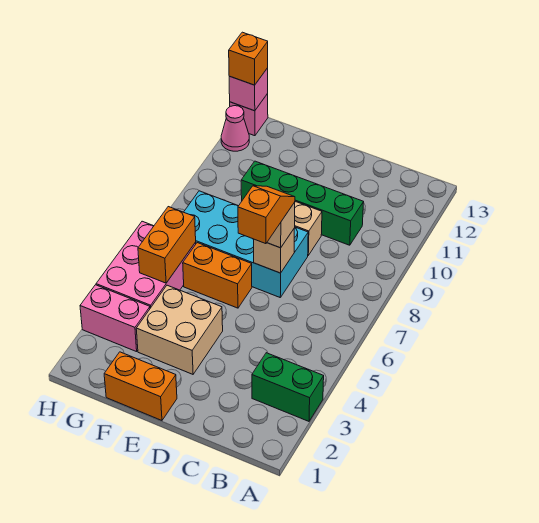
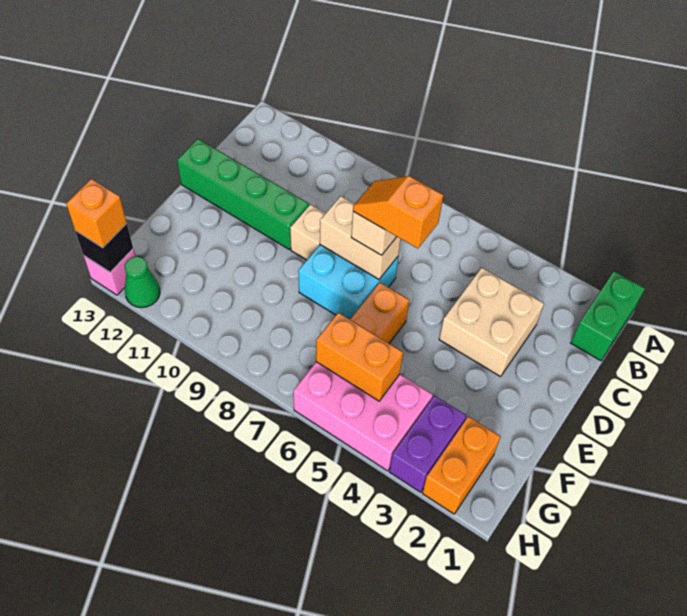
green 1x2 brick [252,353,324,421] -> green 1x2 brick moved to [571,271,645,361]
green 1x4 brick [241,161,364,245] -> green 1x4 brick turned to [177,139,309,250]
cyan 2x4 brick [184,191,308,297] -> cyan 2x2 brick [298,245,398,319]
tan 1x1 brick [253,228,295,273] -> tan 1x2 brick [320,196,401,279]
orange 1x2 brick [104,352,177,420] -> orange 1x2 brick moved to [422,417,501,514]
tan 2x2 brick [136,285,223,374] -> tan 2x2 brick moved to [439,268,544,377]
pink 1x2 brick [80,285,150,352] -> purple 1x2 brick [389,396,466,492]
pink 1x1 cone [221,106,249,151] -> green 1x1 cone [125,257,160,308]
pink 1x1 brick [229,68,268,111] -> black 1x1 brick [75,223,133,272]

